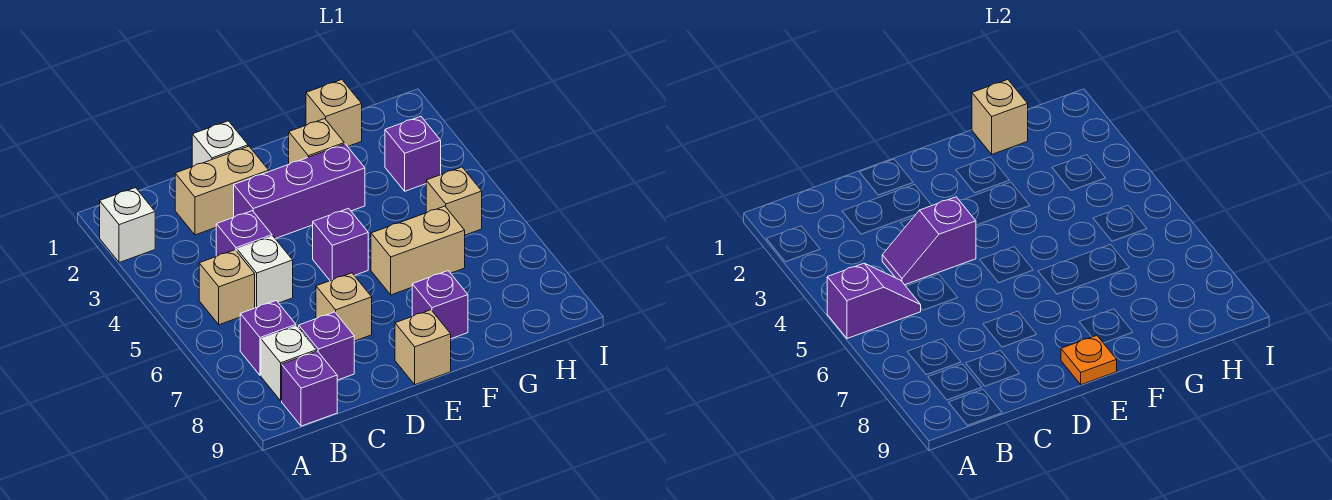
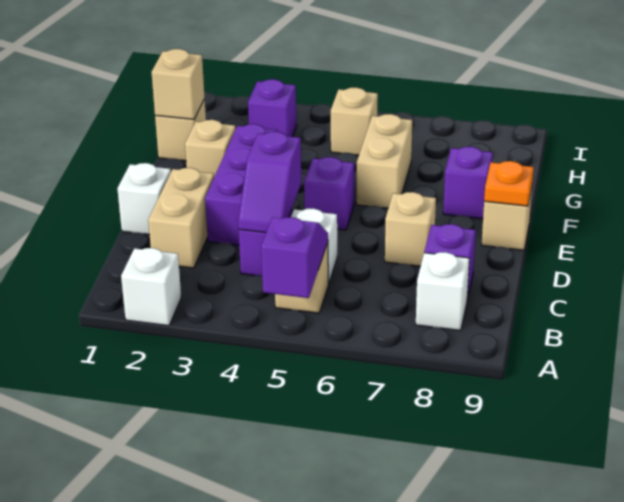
purple 1x1 brick [240,301,296,375] -> none
purple 1x1 brick [282,351,337,426] -> none

